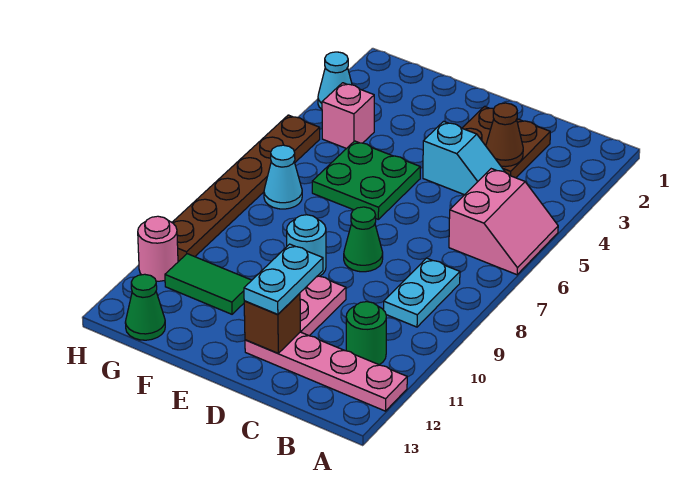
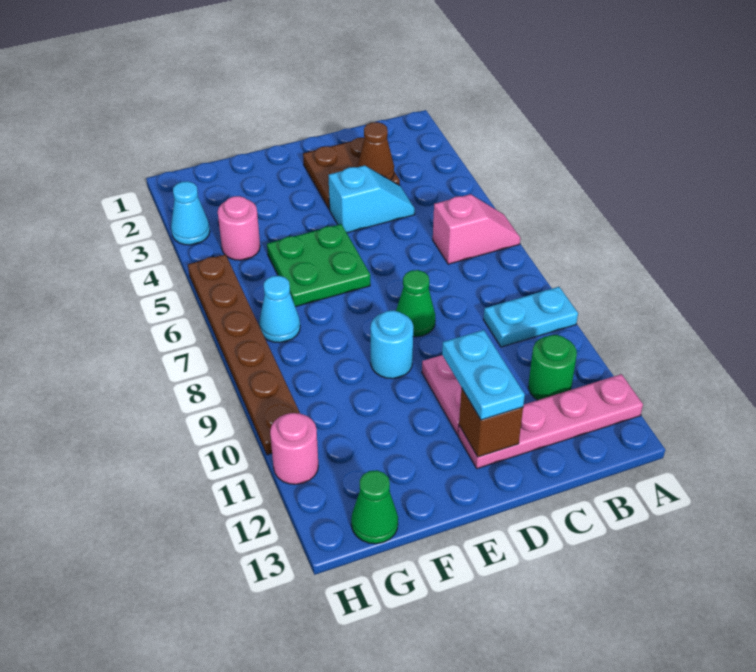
pink 2x2 slope [449,169,558,275] -> pink 1x2 slope [433,194,520,264]
cyan 1x2 plate [384,258,460,327] -> cyan 1x2 plate turned to [483,287,578,347]
green 1x2 tile [165,254,252,314] -> none
pink 1x1 brick [322,83,374,149] -> pink 1x1 round brick [218,196,260,260]

